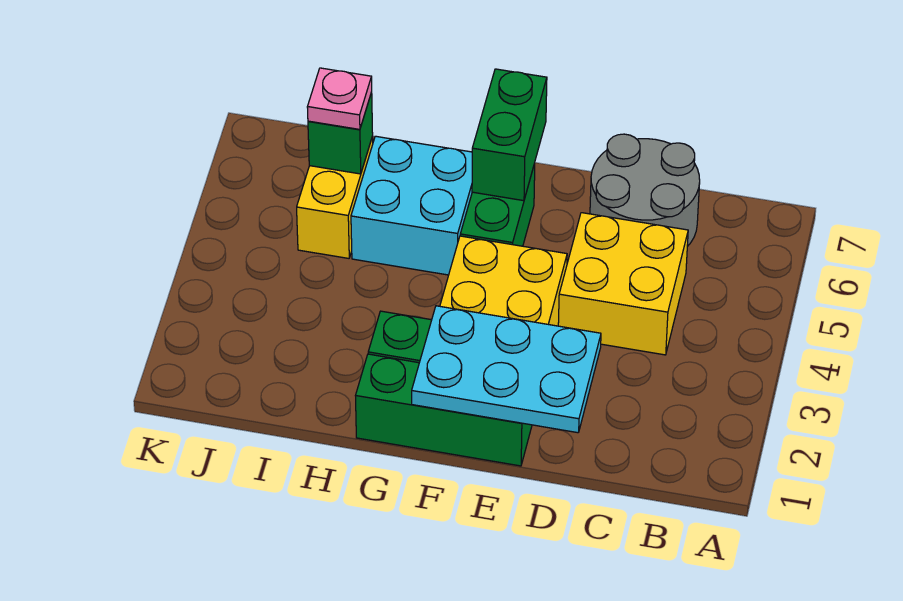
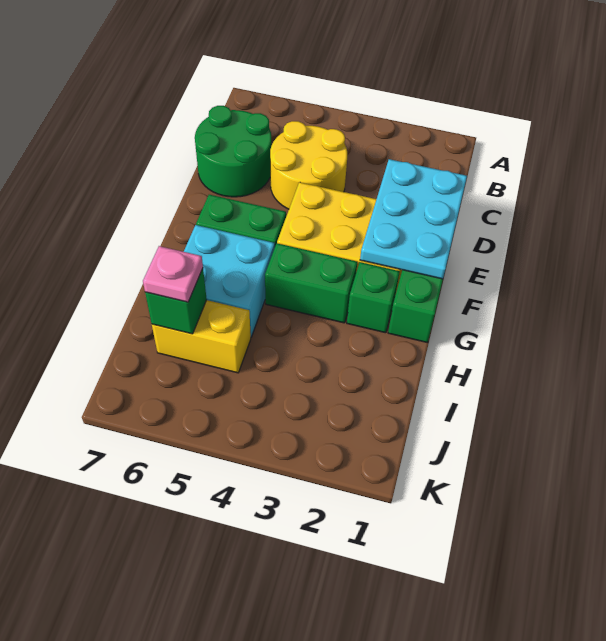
yellow 2x2 brick [558,213,688,355] -> yellow 2x2 round brick [270,121,347,209]
grey 2x2 round brick [590,134,700,247] -> green 2x2 round brick [195,106,272,197]
green 1x2 brick [472,69,547,201] -> green 1x2 brick moved to [265,243,357,323]

